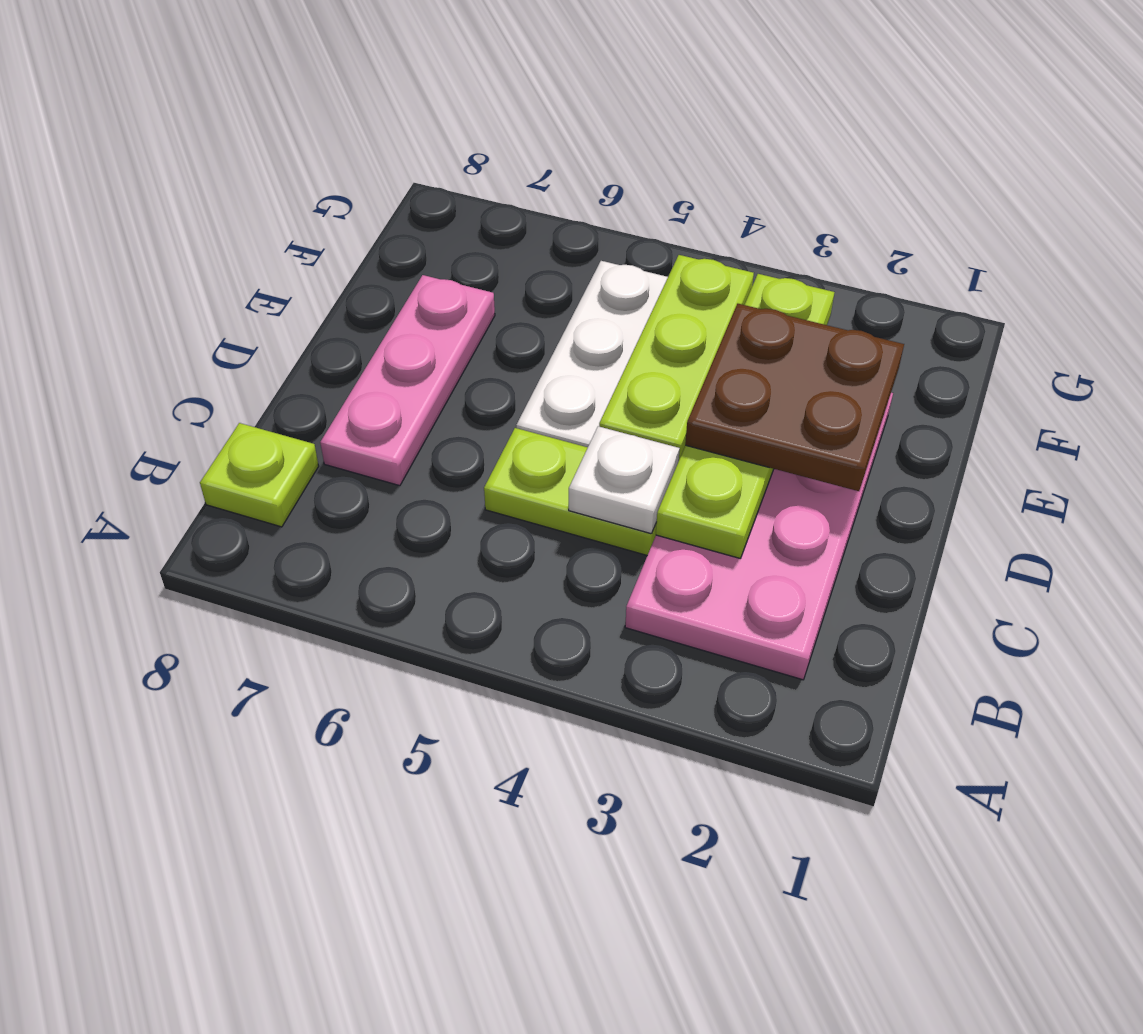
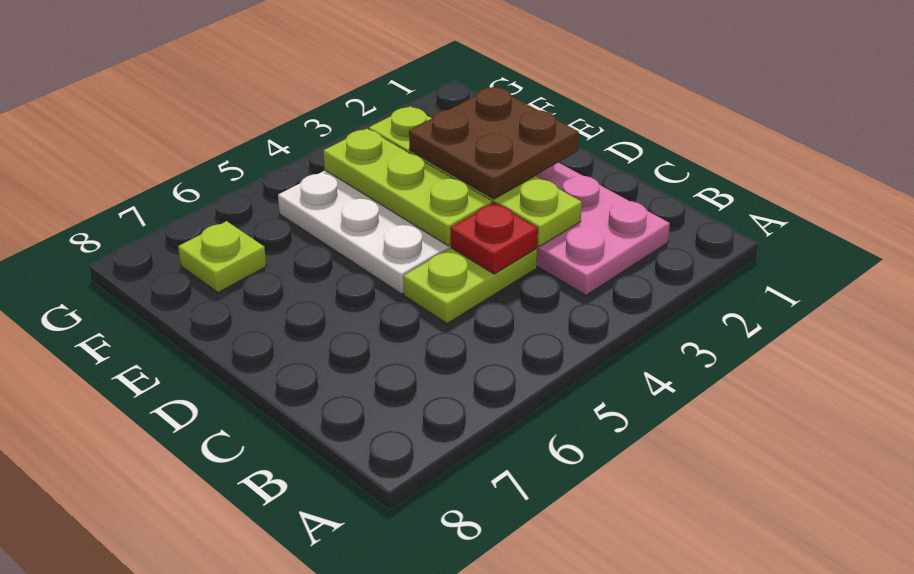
lime 1x1 plate [200,423,319,527] -> lime 1x1 plate moved to [178,221,266,293]
white 1x1 plate [569,426,680,534] -> red 1x1 plate [451,203,538,274]
pink 1x3 plate [320,275,495,486] -> none

